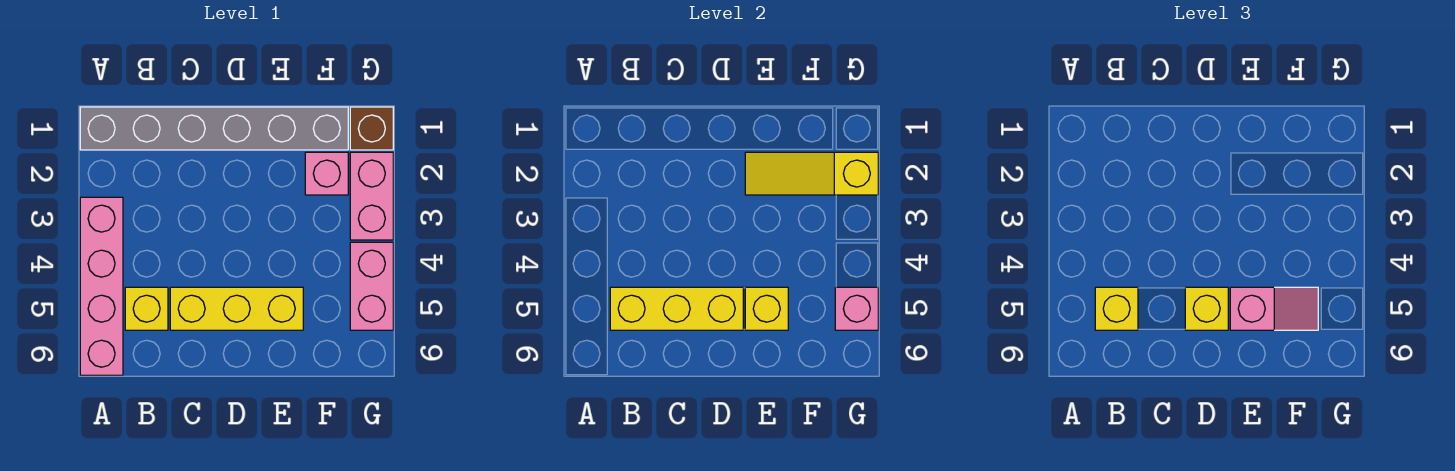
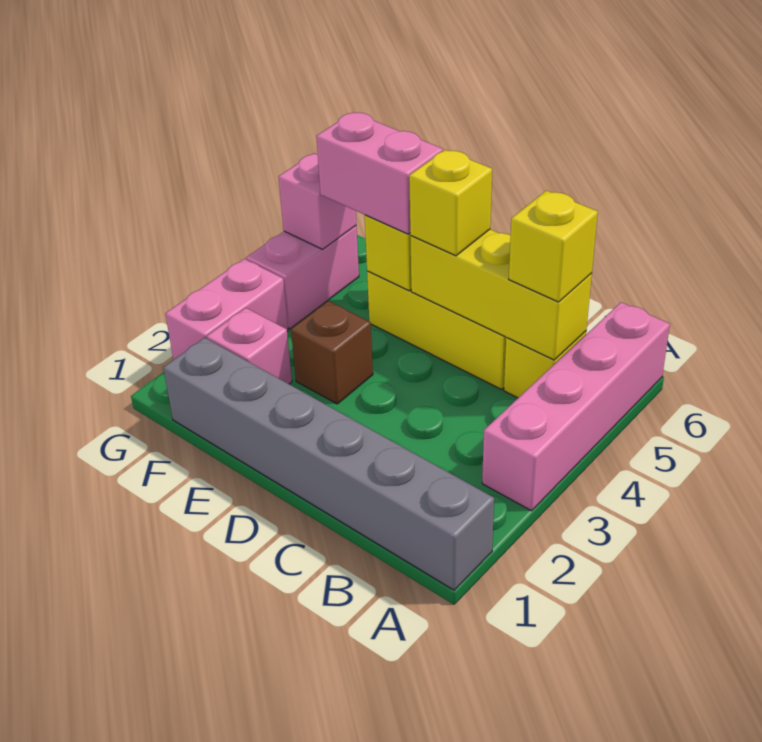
yellow 1x3 slope [745,152,878,195] -> none
pink 1x2 slope [1230,287,1318,330] -> pink 1x2 brick [316,112,443,234]
brown 1x1 brick [350,107,393,150] -> brown 1x1 brick moved to [291,301,373,404]

